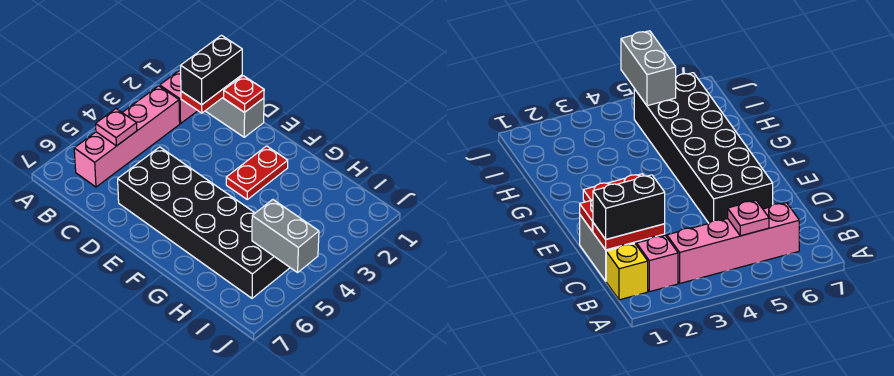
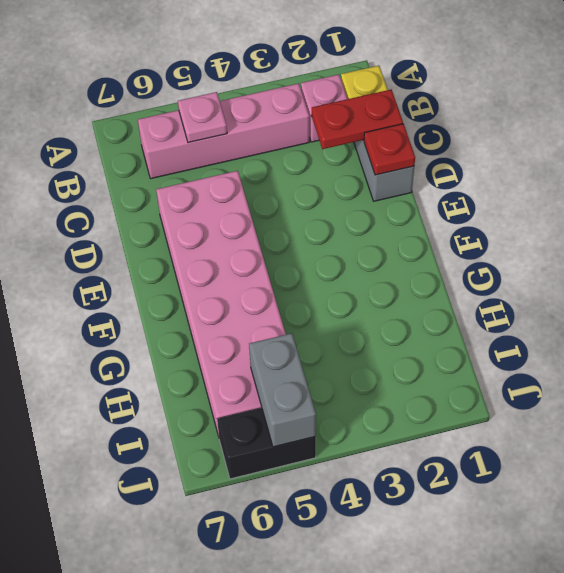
black 1x2 brick [181,35,242,105] -> black 1x2 brick moved to [217,408,316,479]
black 2x6 brick [118,147,290,298] -> pink 2x6 brick [156,171,286,436]
red 1x2 plate [226,146,288,199] -> none

